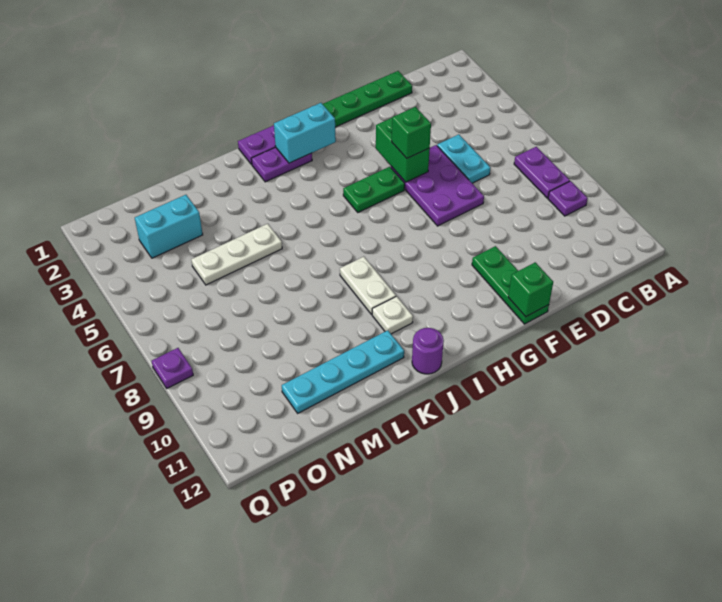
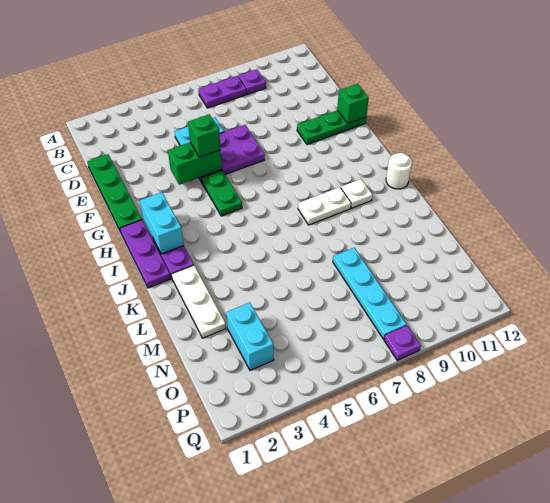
purple 1x1 round brick [412,328,444,374] -> white 1x1 round brick [386,153,412,189]
cyan 1x4 plate [282,330,404,413] -> cyan 1x4 plate moved to [333,248,406,339]
white 1x3 plate [191,224,282,285] -> white 1x3 plate moved to [172,265,226,338]

